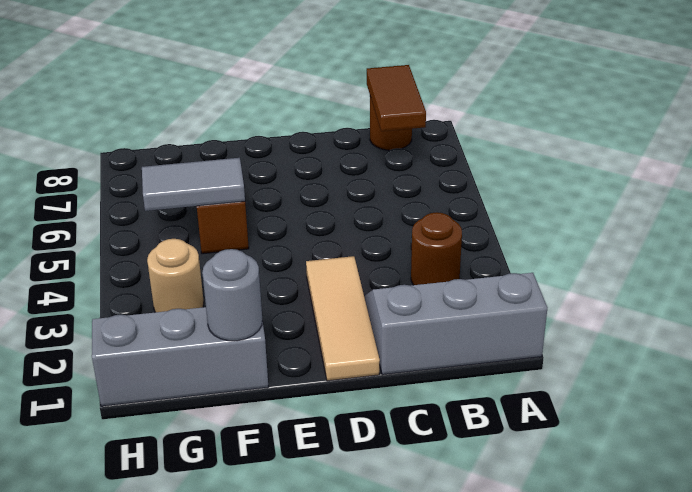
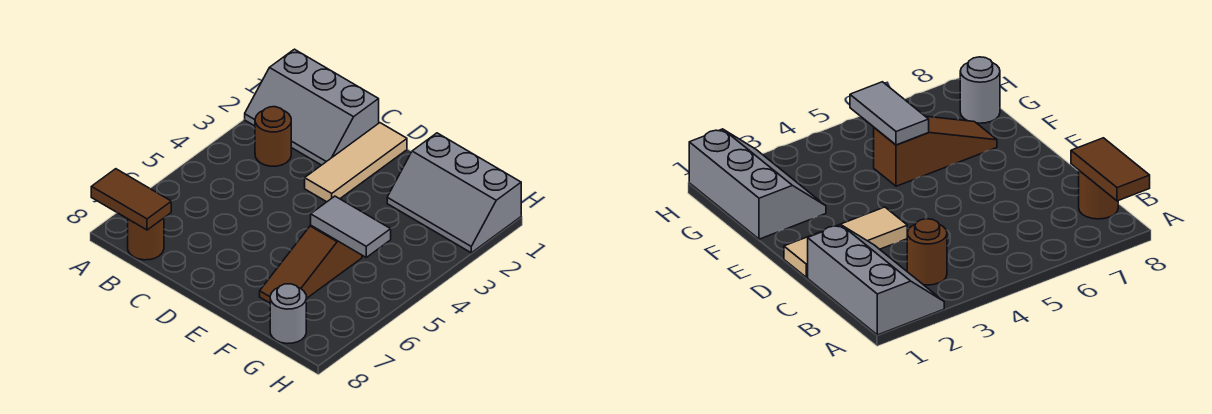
brown 1x2 tile [367,65,426,131] -> brown 1x2 tile turned to [91,169,171,230]
grey 1x1 round brick [202,249,262,341] -> grey 1x1 round brick moved to [270,284,306,344]
tan 1x1 round brick [147,239,204,312] -> none

